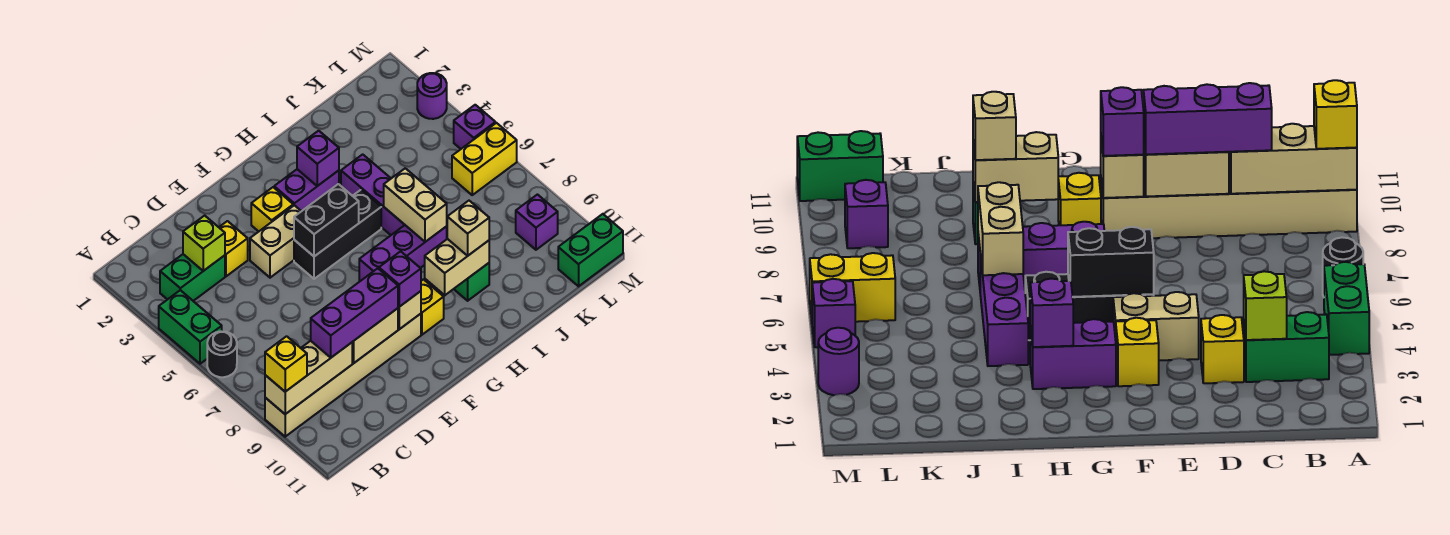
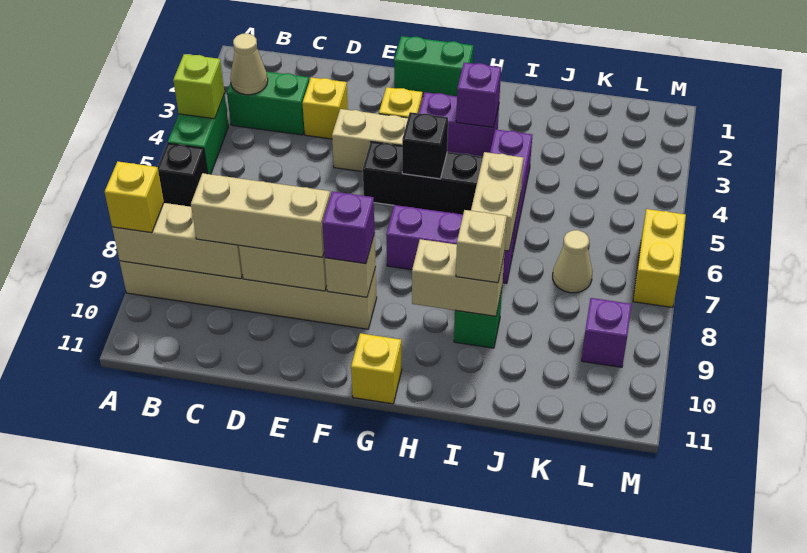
black 1x1 round brick [207,331,237,377] -> black 1x1 brick [158,143,207,207]
none -> tan 1x1 cone [230,33,268,95]
lime 1x1 brick [183,216,225,271] -> lime 1x1 brick moved to [173,54,225,119]
purple 1x3 brick [311,268,398,358] -> tan 1x3 brick [191,173,330,257]
black 1x2 brick [294,184,359,256] -> black 1x1 brick [402,112,448,179]
yellow 1x1 brick [421,279,444,335] -> yellow 1x1 brick moved to [351,333,402,404]
none -> tan 1x1 cone [553,230,592,293]
yellow 1x2 brick [452,123,517,195] -> yellow 1x2 brick turned to [633,209,686,307]
green 1x2 brick [558,214,623,286] -> green 1x2 brick moved to [394,36,473,97]
purple 1x1 round brick [417,73,447,119] -> none
purple 1x1 brick [454,105,495,149] -> none

